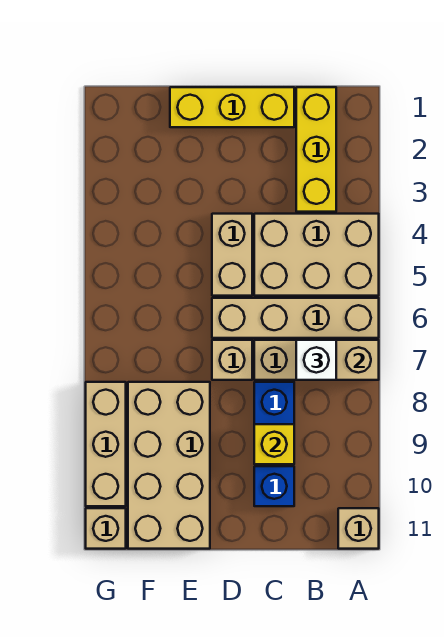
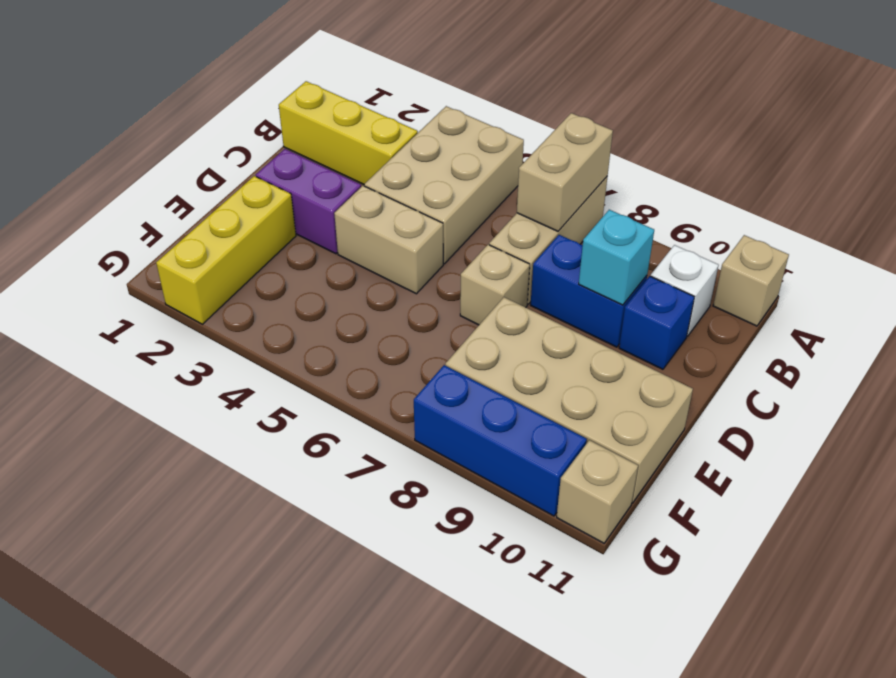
tan 1x4 brick [212,298,379,338] -> none
white 1x1 brick [296,340,336,380] -> white 1x1 brick moved to [651,245,719,336]
yellow 1x3 brick [170,87,294,127] -> yellow 1x3 brick moved to [156,176,296,324]
yellow 1x1 brick [254,424,294,464] -> cyan 1x1 brick [579,210,654,305]
none -> purple 1x2 brick [256,149,361,254]
tan 1x3 brick [86,382,126,506] -> blue 1x3 brick [414,365,587,516]

